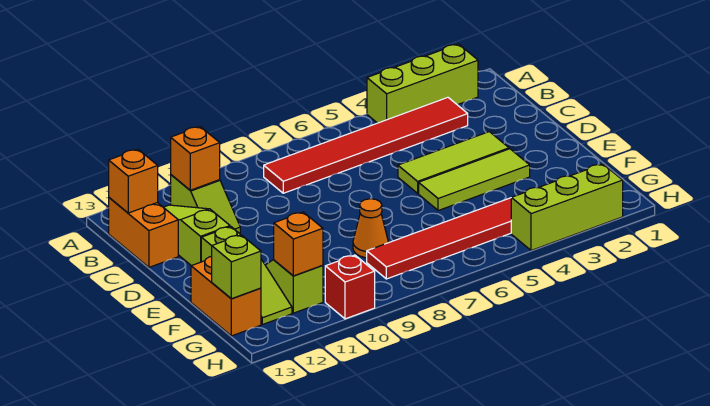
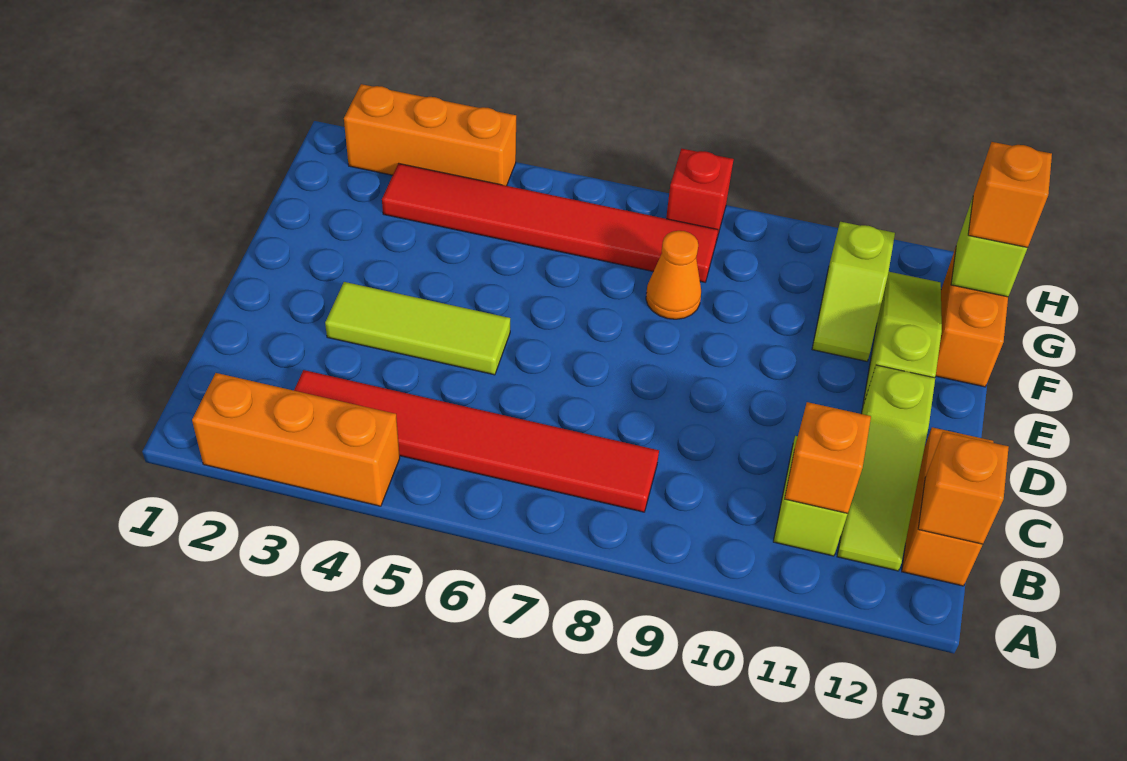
lime 1x3 brick [367,44,478,123] -> orange 1x3 brick [192,373,400,506]
lime 1x3 tile [419,149,530,211] -> none
orange 1x1 brick [274,212,323,276] -> orange 1x1 brick moved to [968,142,1052,248]
lime 1x3 brick [511,164,623,250] -> orange 1x3 brick [344,84,516,186]
red 1x1 brick [325,255,375,319] -> red 1x1 brick moved to [666,149,734,238]

